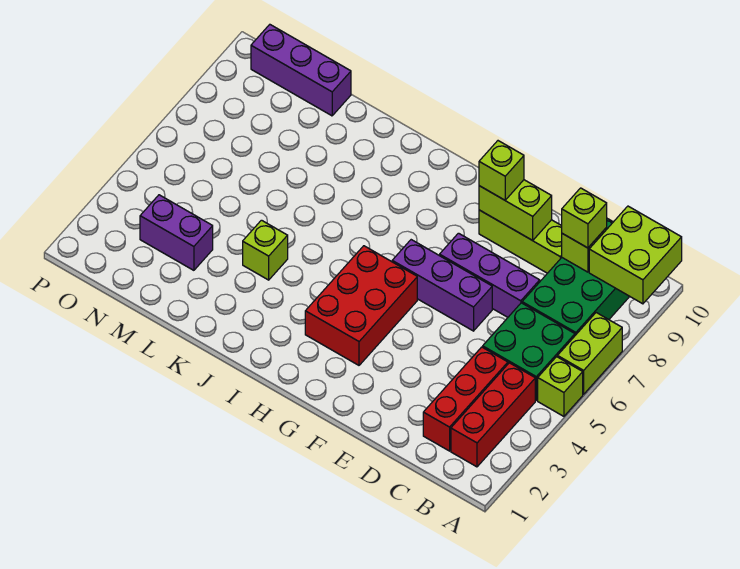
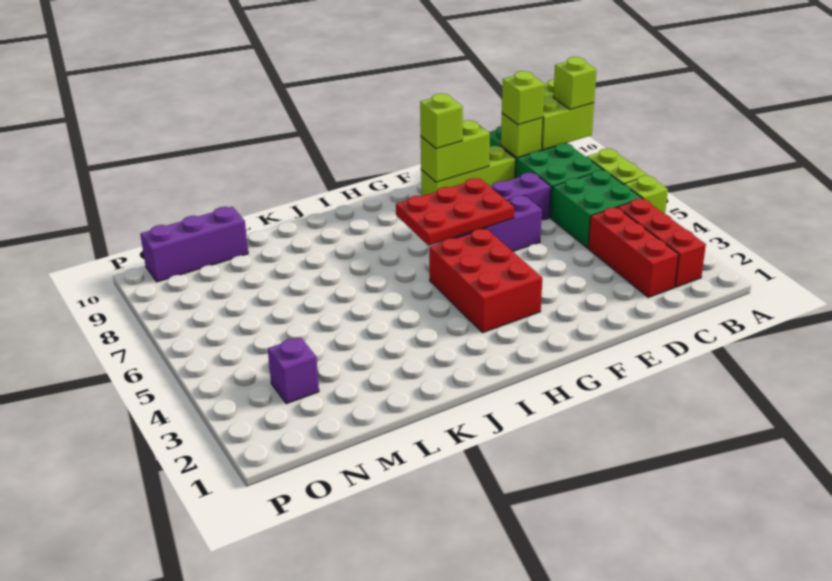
none -> red 2x3 plate [396,178,514,246]
lime 1x1 brick [243,220,288,280] -> lime 1x1 brick moved to [553,57,597,110]
purple 1x2 brick [140,195,213,270] -> purple 1x1 brick [268,337,319,404]

